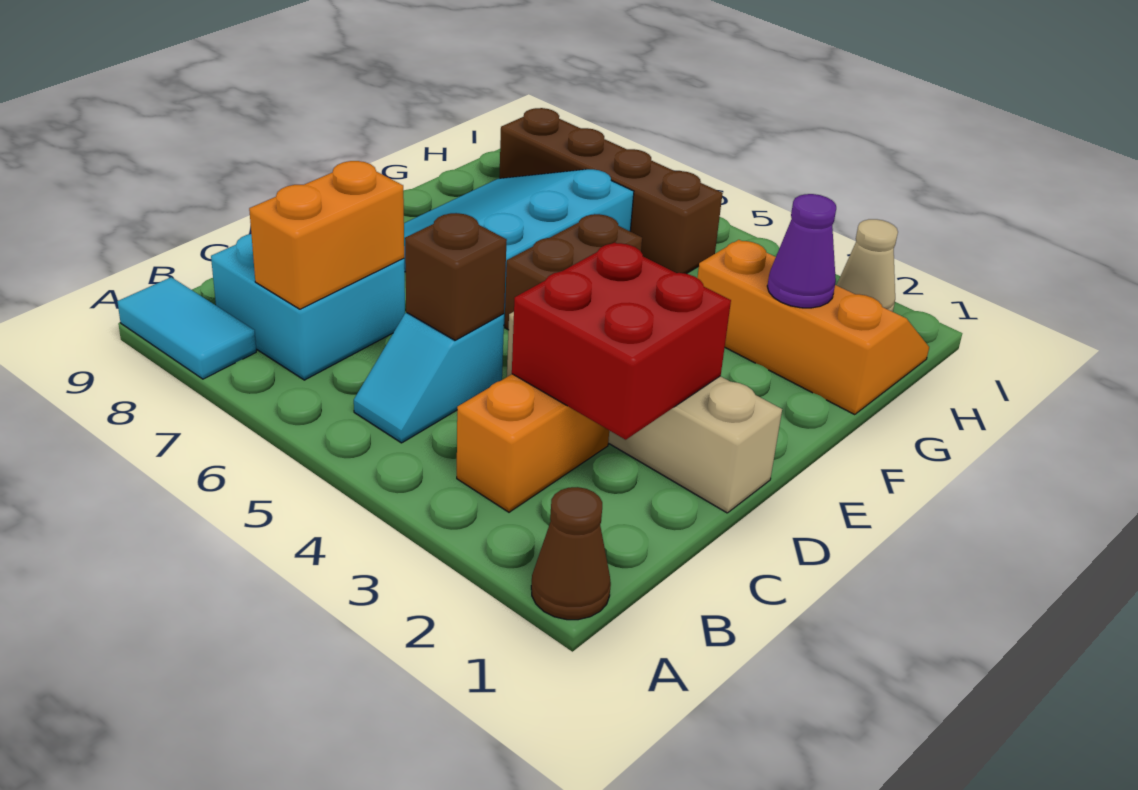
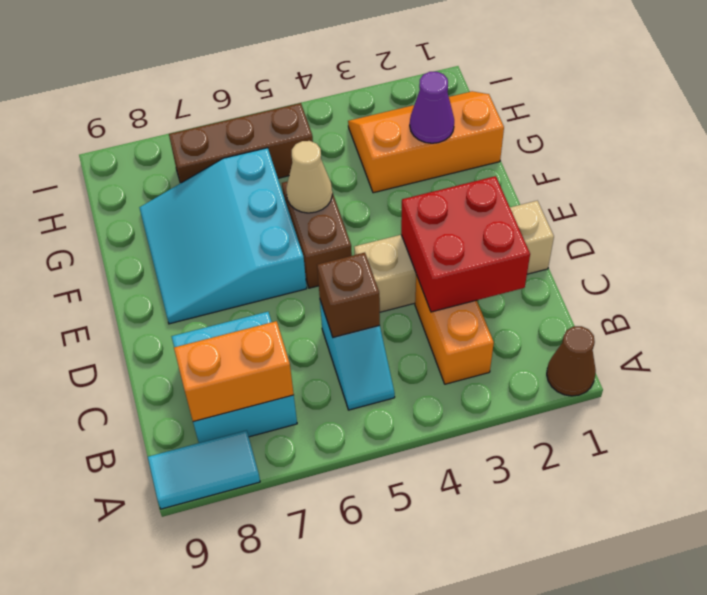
orange 1x2 brick [249,161,404,309] -> orange 1x2 brick turned to [174,321,294,422]
brown 1x4 brick [499,108,723,274] -> brown 1x3 brick [169,103,313,183]
tan 1x1 cone [836,219,898,312] -> tan 1x1 cone moved to [286,141,332,213]

